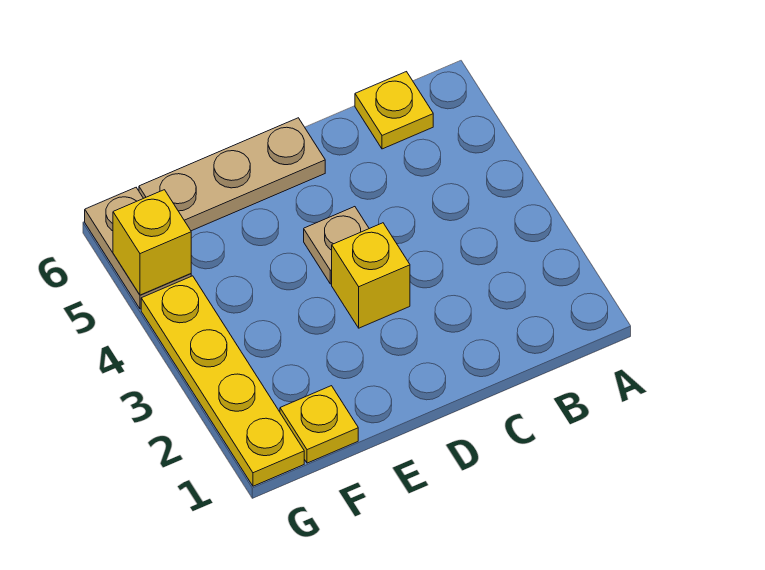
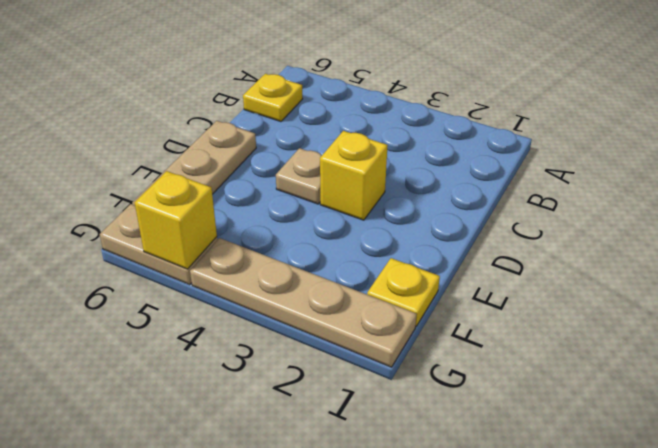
yellow 1x4 plate [141,276,304,486] -> tan 1x4 plate [190,238,417,367]

